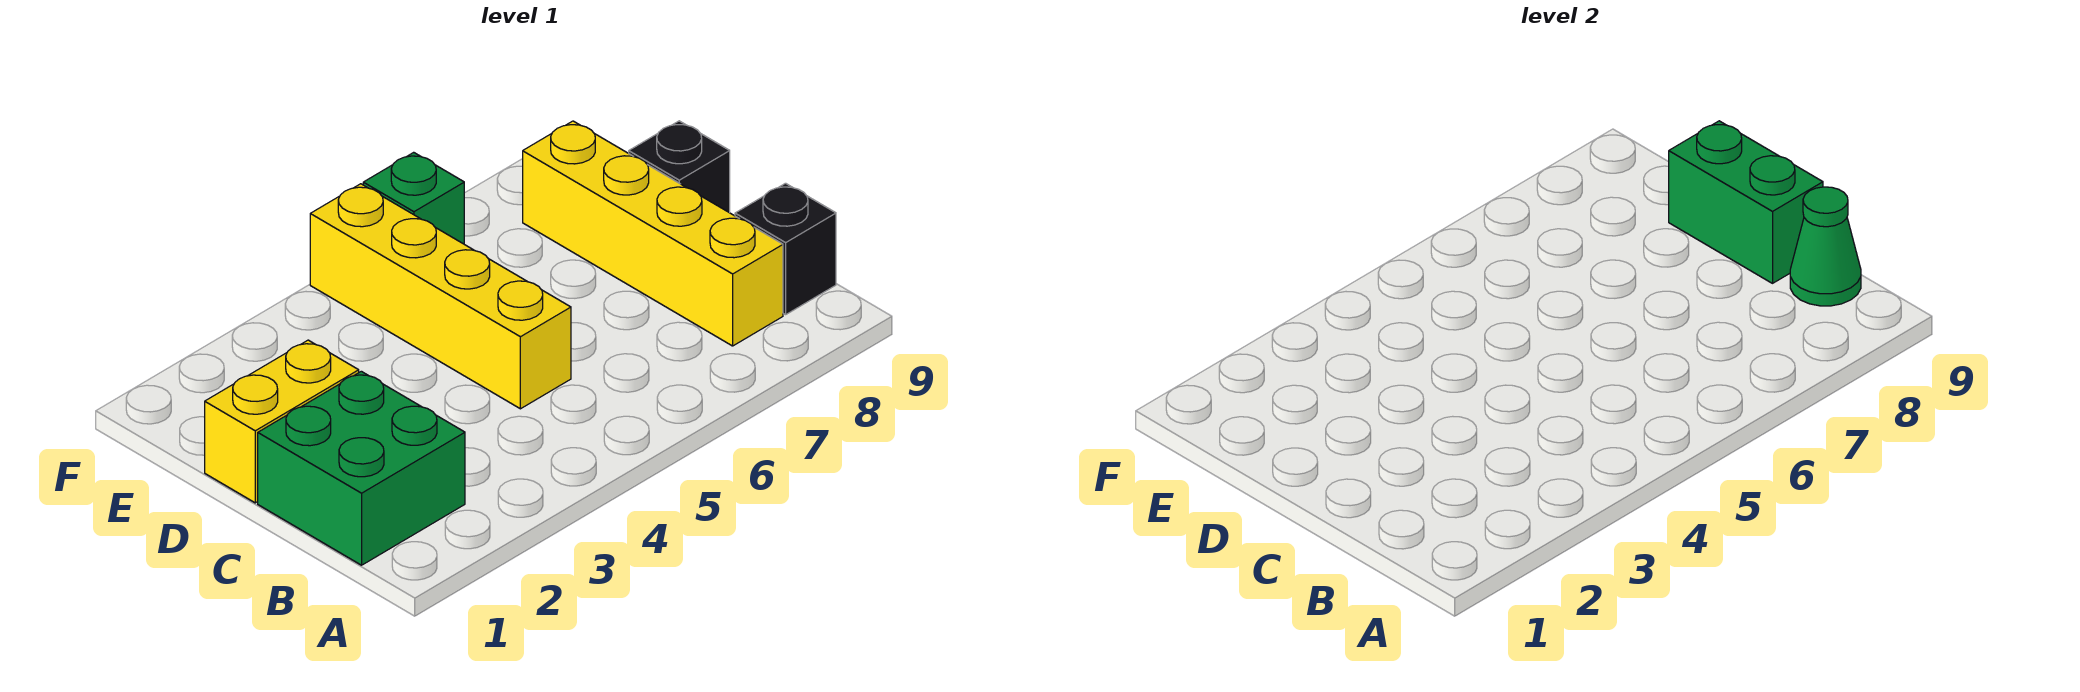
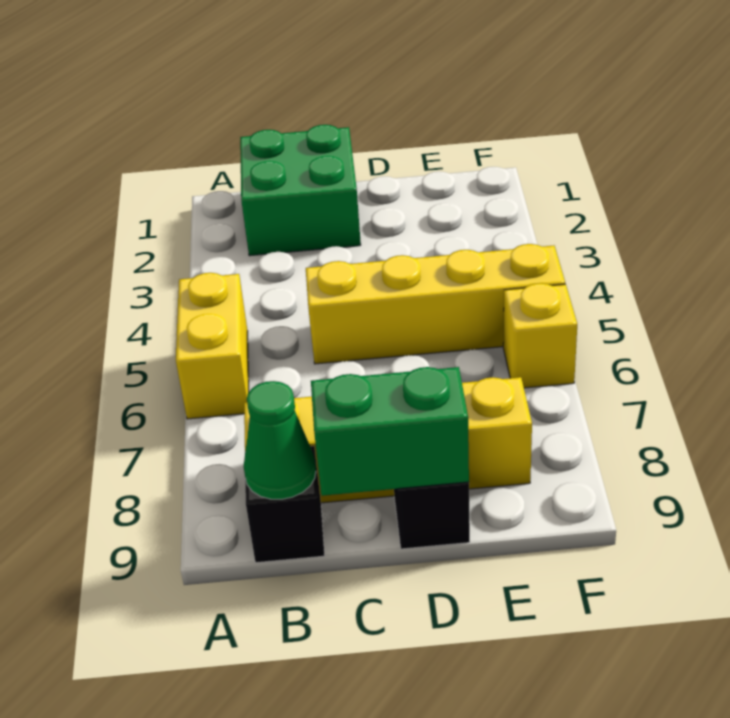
yellow 1x2 brick [205,340,359,503] -> yellow 1x2 brick moved to [176,273,249,419]
green 1x1 brick [363,152,464,244] -> yellow 1x1 brick [503,283,577,388]

